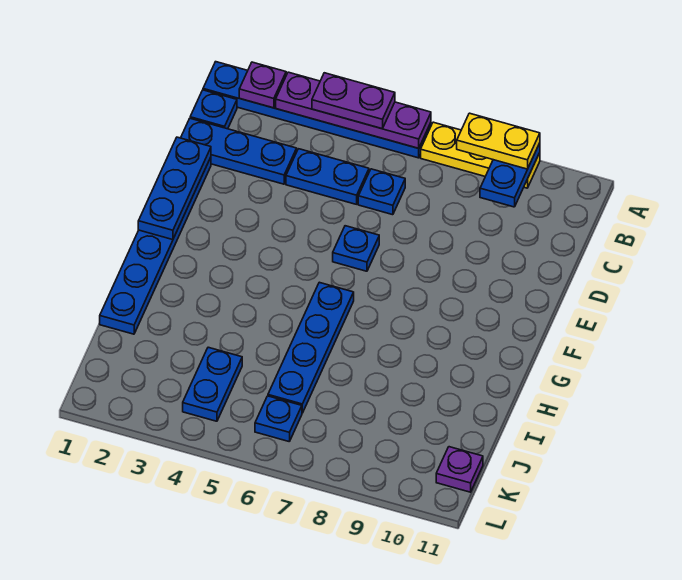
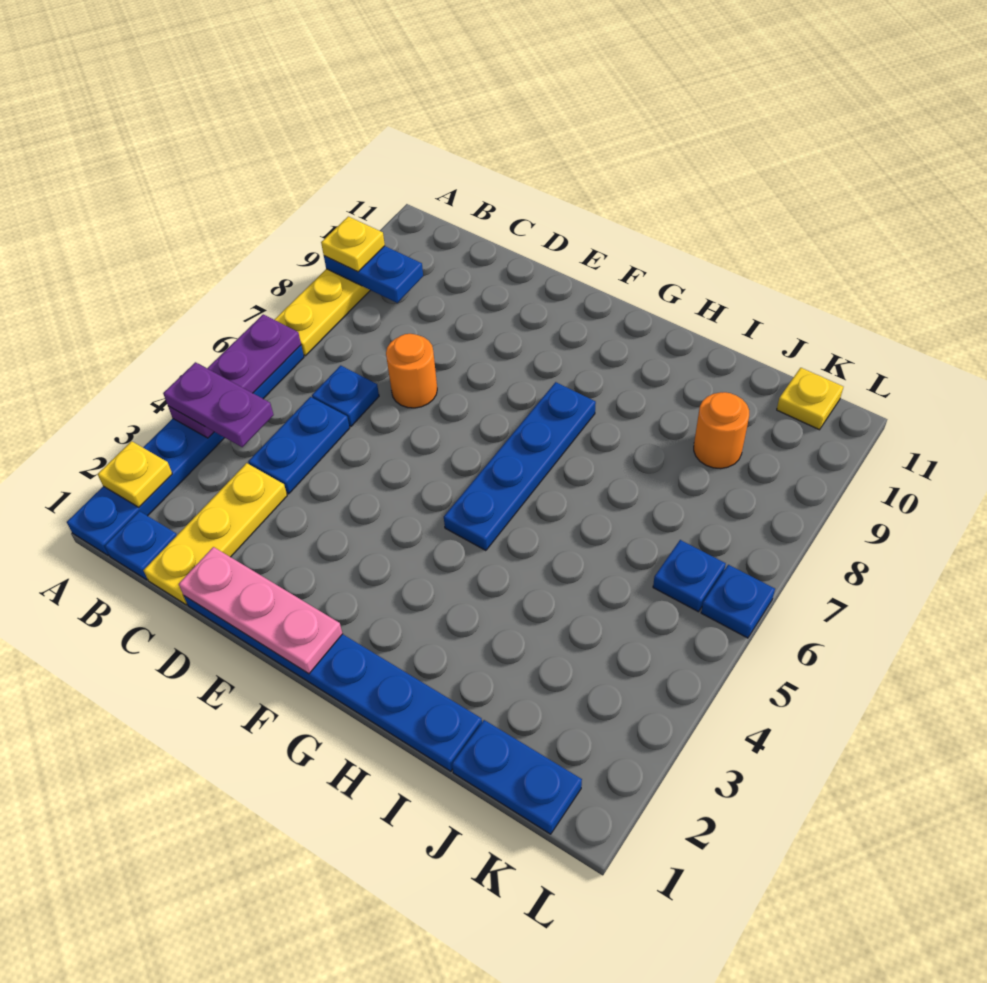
purple 1x1 plate [239,62,286,108] -> yellow 1x1 plate [98,441,172,507]
purple 1x4 plate [276,72,431,148] -> purple 1x3 plate [168,314,301,438]
purple 1x2 plate [312,73,395,129] -> purple 1x2 plate turned to [163,362,274,447]
yellow 1x2 plate [457,113,540,169] -> yellow 1x1 plate [321,216,385,272]
blue 1x3 plate [181,118,297,184] -> yellow 1x3 plate [144,463,287,605]
blue 1x3 plate [138,137,211,240] -> pink 1x3 plate [179,547,343,674]
none -> orange 1x1 round brick [386,334,437,408]
blue 1x1 plate [333,226,379,271] -> blue 1x1 plate moved to [701,565,775,638]
blue 1x4 plate [268,282,354,413] -> blue 1x4 plate turned to [444,382,596,551]
blue 1x2 plate [183,347,242,421] -> blue 1x2 plate moved to [452,720,582,834]
none -> orange 1x1 round brick [694,392,749,469]
purple 1x1 plate [436,447,483,492] -> yellow 1x1 plate [777,368,843,430]

